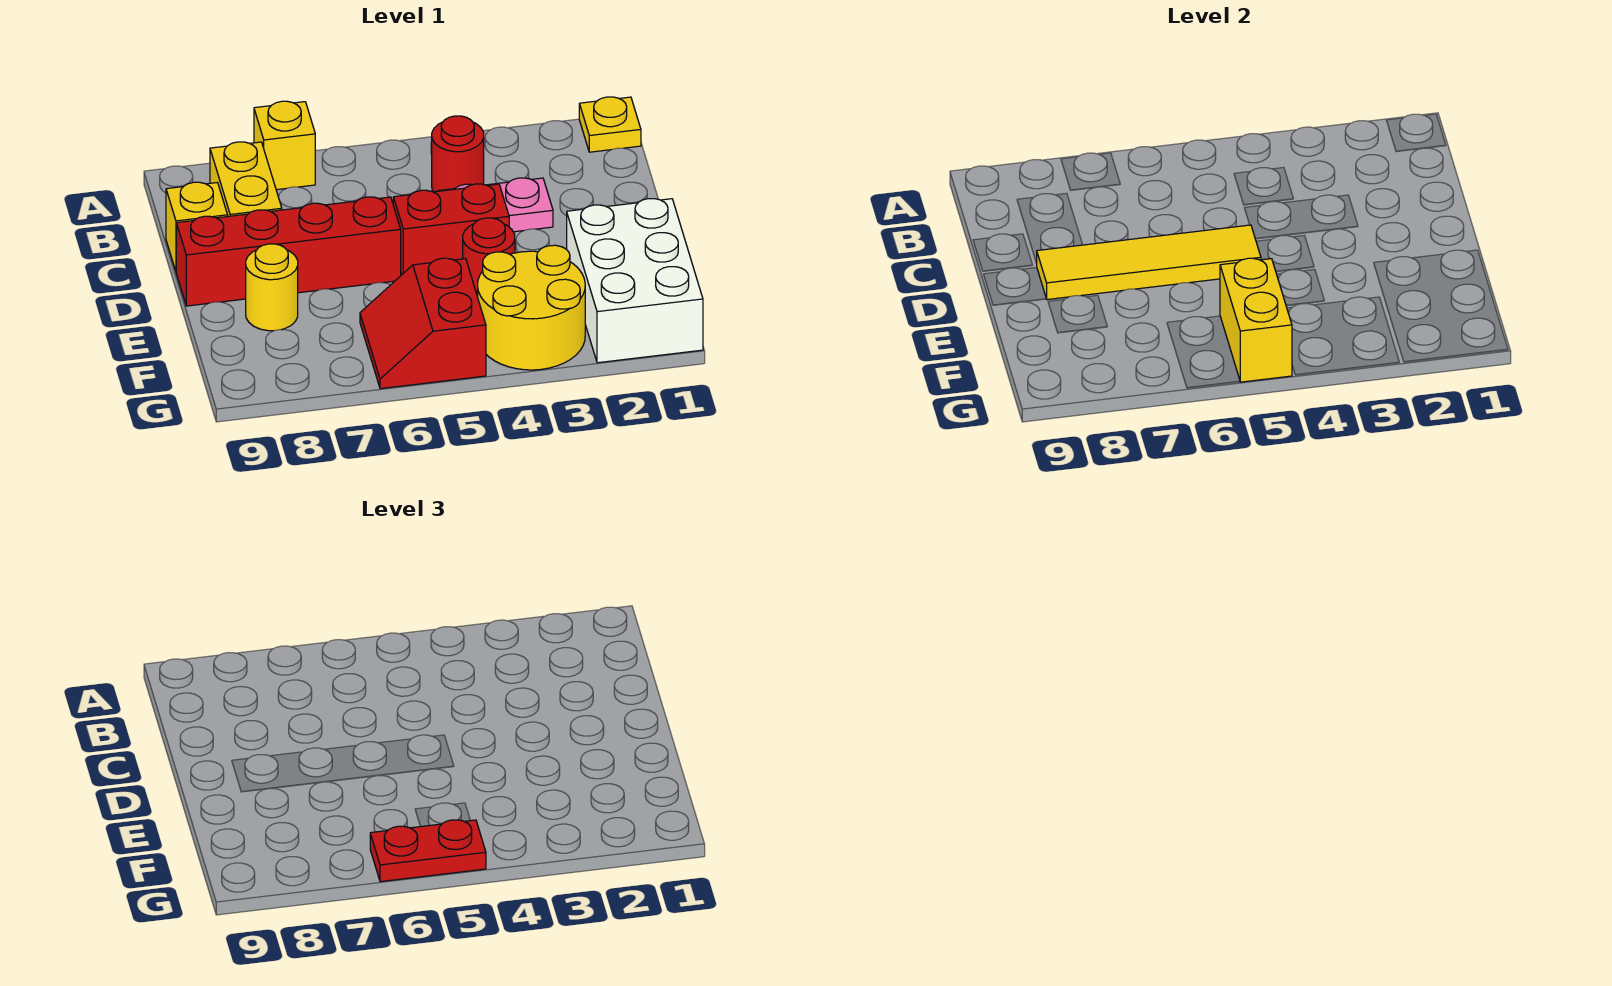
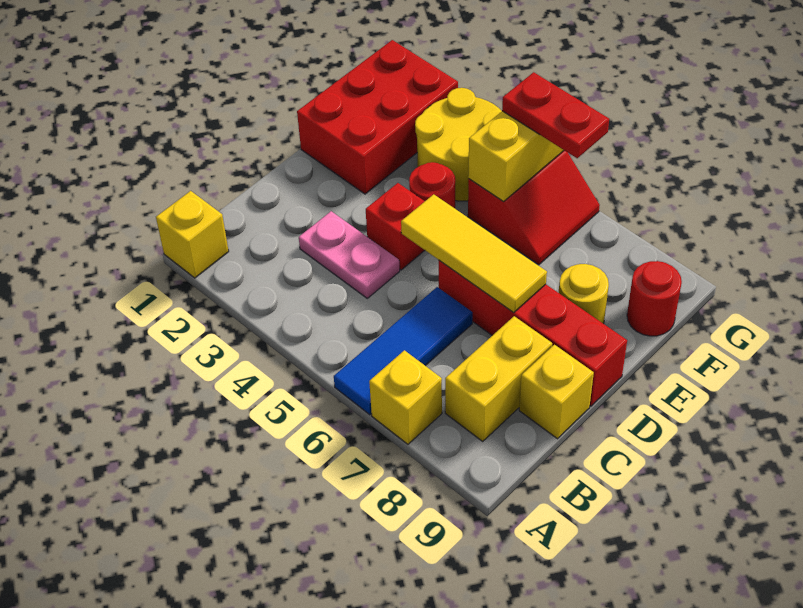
yellow 1x1 plate [579,97,641,152] -> yellow 1x1 brick [156,191,229,278]
none -> blue 1x3 tile [334,287,473,415]
red 1x1 round brick [432,116,484,192] -> red 1x1 round brick moved to [627,261,682,336]
red 1x2 brick [393,184,509,274] -> red 1x1 brick [366,183,425,270]
yellow 1x4 tile [1037,225,1261,300] -> yellow 1x3 tile [401,194,547,313]
white 2x3 brick [567,199,703,363] -> red 2x3 brick [297,40,458,194]

